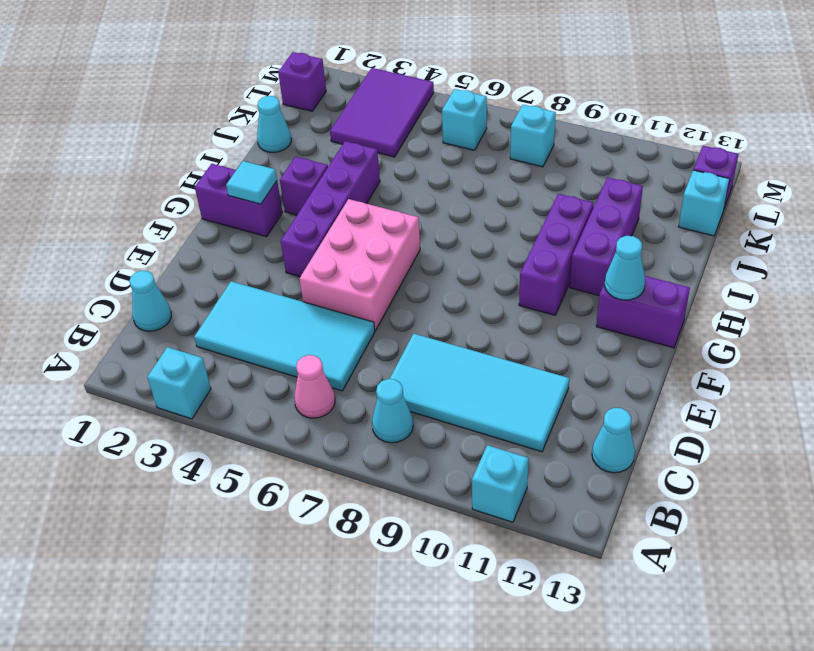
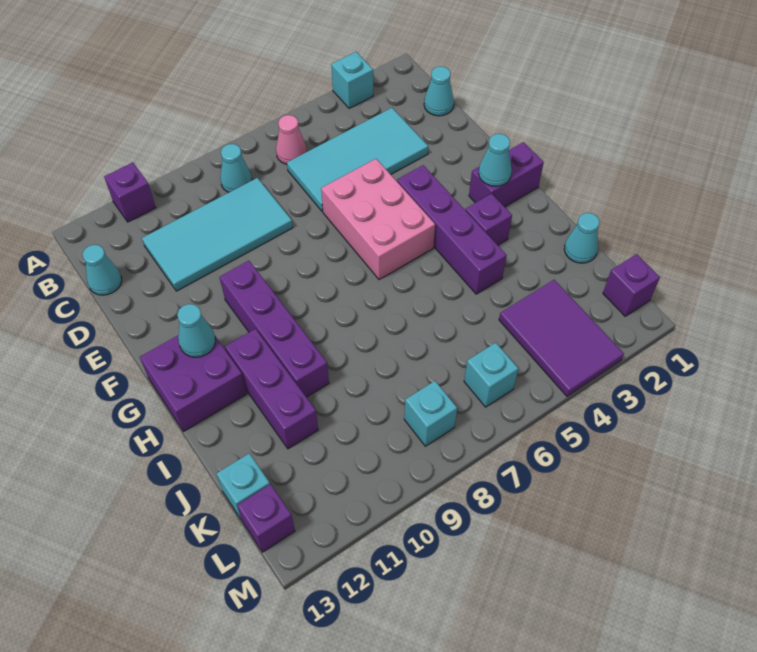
cyan 1x1 brick [472,445,529,522] -> purple 1x1 brick [104,162,156,222]
cyan 1x1 tile [226,161,277,204] -> cyan 1x1 cone [479,134,512,186]
purple 1x3 brick [519,194,594,315] -> purple 1x4 brick [220,261,329,397]
purple 1x2 brick [596,276,690,348] -> purple 2x2 brick [140,335,247,432]

